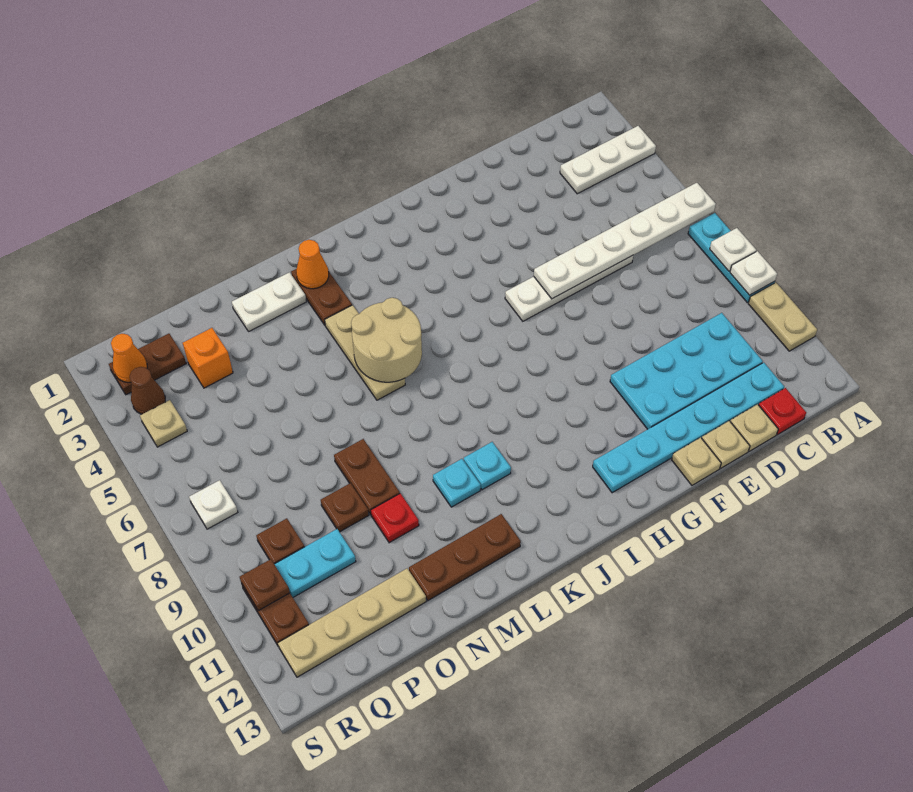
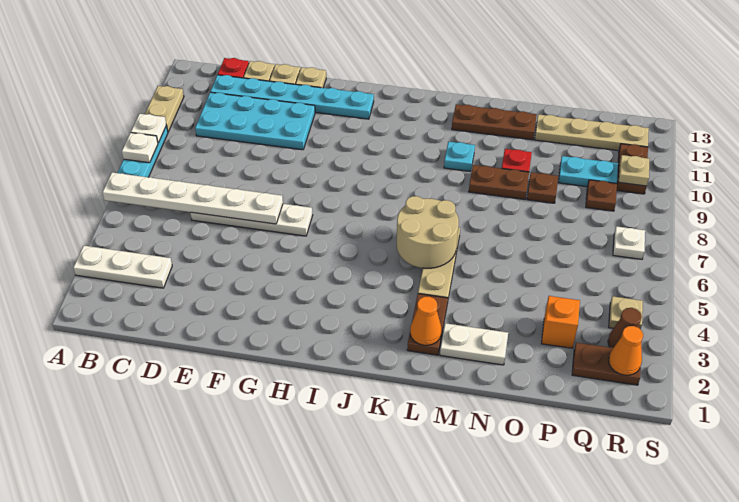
cyan 1x1 plate [464,442,511,490] -> none
brown 1x2 plate [334,439,400,514] -> brown 1x2 plate turned to [469,165,529,199]
brown 1x1 plate [240,559,290,611] -> tan 1x1 plate [619,155,649,186]

